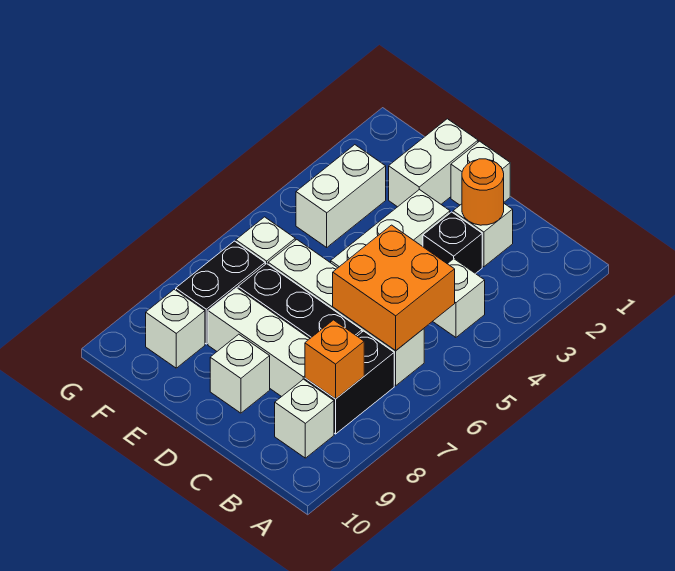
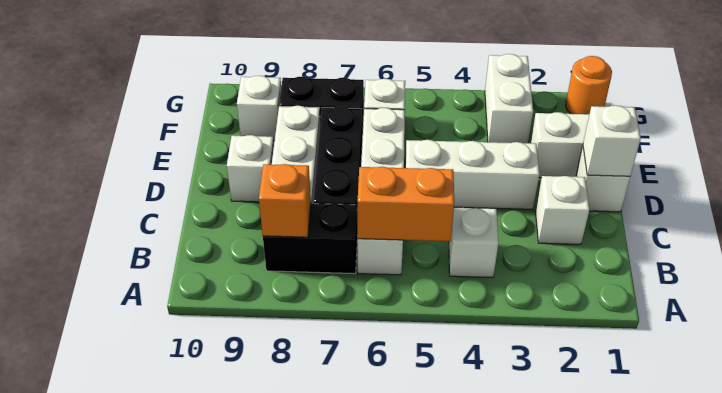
orange 2x2 brick [333,225,455,351] -> orange 1x2 brick [357,167,454,241]
white 1x1 brick [275,379,334,458] -> white 1x1 brick moved to [583,105,641,176]
orange 1x1 round brick [462,159,504,225] -> orange 1x1 round brick moved to [566,56,612,114]
black 1x1 brick [423,212,482,274] -> none
white 1x2 brick [296,145,386,247] -> white 1x2 brick turned to [485,54,533,143]

